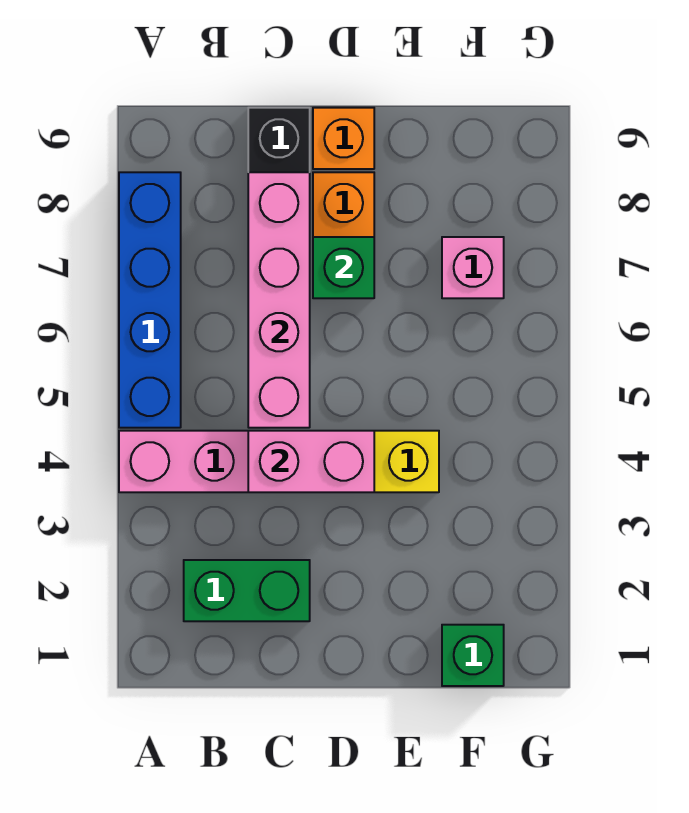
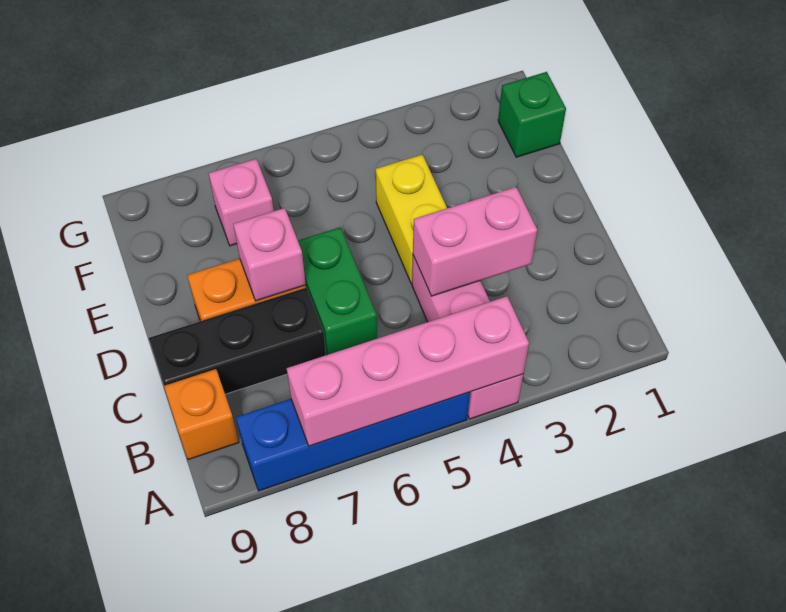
green 1x2 brick [184,560,310,621] -> green 1x2 brick moved to [298,227,377,355]
pink 1x2 brick [248,431,374,492] -> pink 1x2 brick turned to [413,187,537,296]
pink 1x4 brick [248,172,310,428] -> pink 1x4 brick moved to [287,296,529,446]
green 1x1 brick [313,237,374,298] -> pink 1x1 brick [233,208,306,301]
orange 1x1 brick [313,108,374,169] -> orange 1x1 brick moved to [164,369,239,460]

